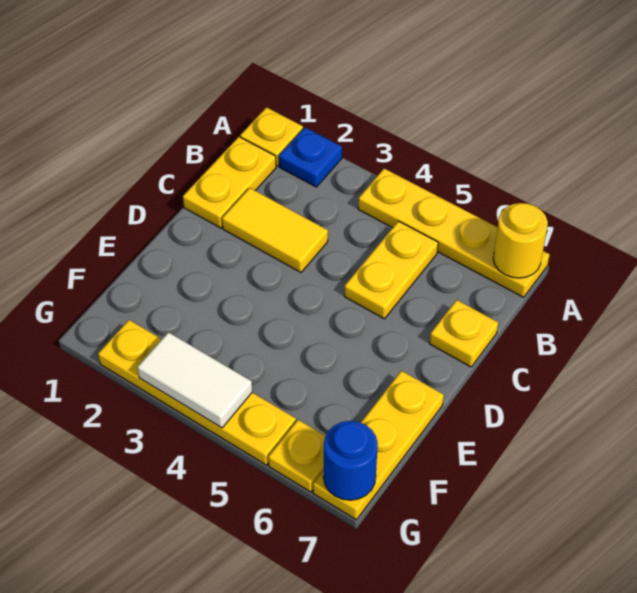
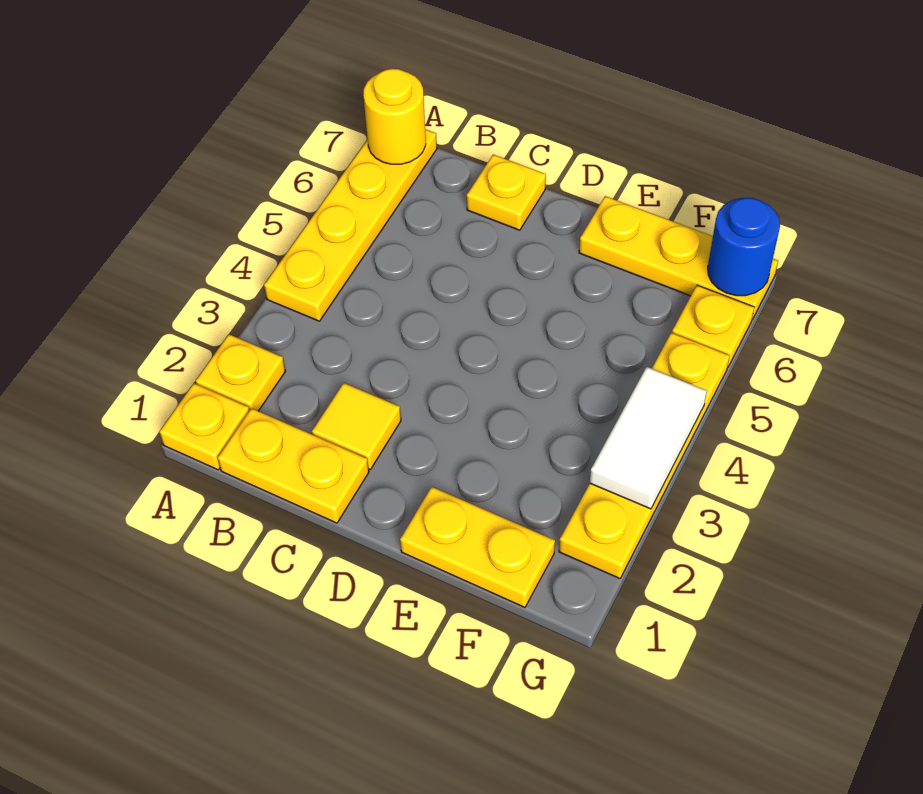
blue 1x1 plate [279,127,342,187] -> yellow 1x1 plate [196,334,285,411]
yellow 1x2 plate [344,221,438,319] -> yellow 1x2 plate moved to [400,487,555,607]
yellow 1x2 tile [222,188,328,272] -> yellow 1x1 tile [312,383,401,469]

